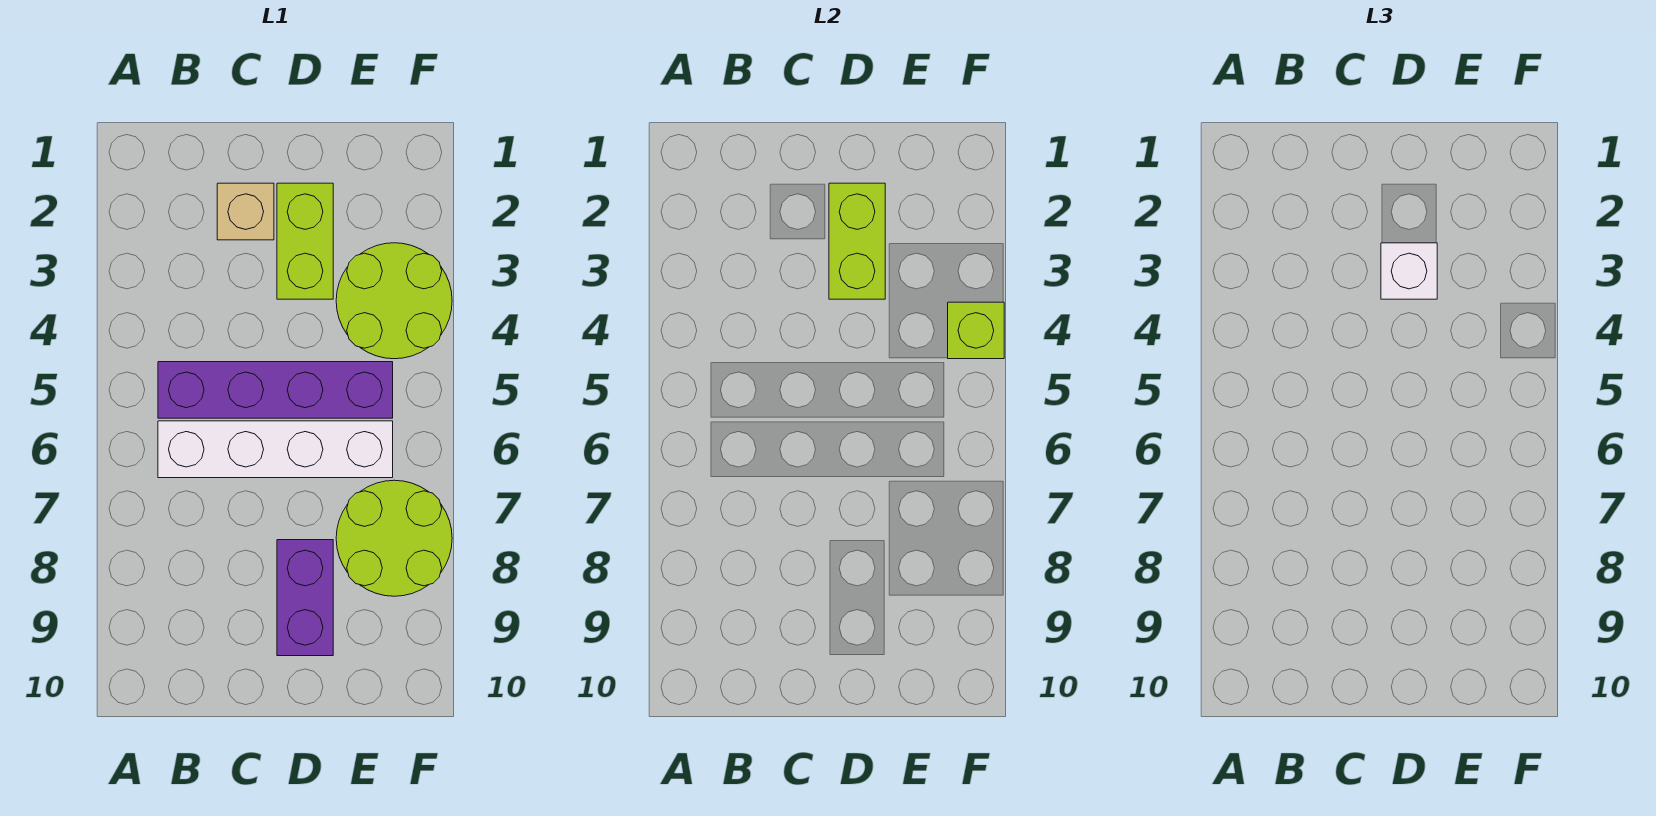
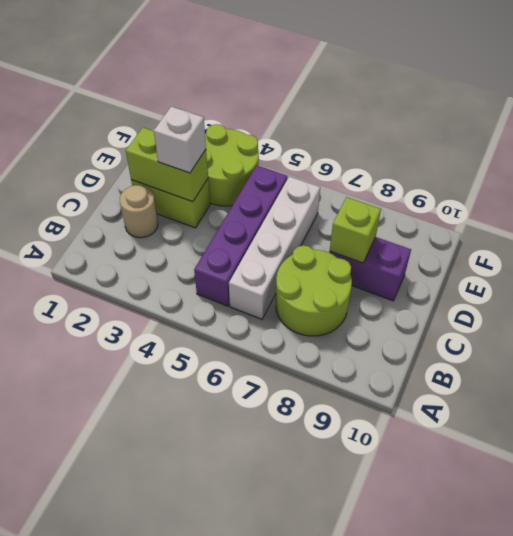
tan 1x1 brick [217,183,274,240] -> tan 1x1 round brick [120,185,158,238]
lime 2x2 round brick [336,480,452,596] -> lime 2x2 round brick moved to [276,245,352,336]
lime 1x1 brick [948,302,1004,359] -> lime 1x1 brick moved to [330,197,381,263]

